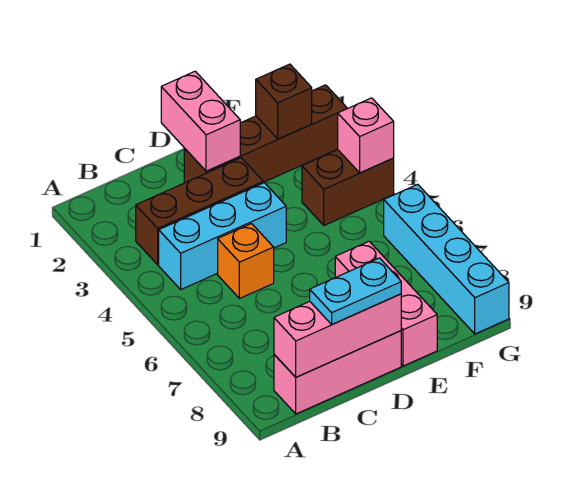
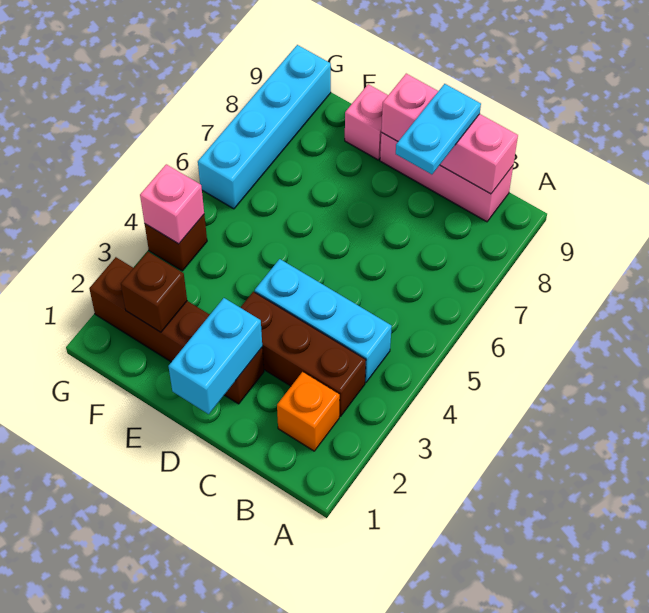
orange 1x1 brick [218,224,274,299] -> orange 1x1 brick moved to [277,372,340,451]
cyan 1x2 plate [310,258,401,324] -> cyan 1x2 plate turned to [396,84,481,174]
pink 1x2 brick [161,71,240,171] -> cyan 1x2 brick [168,298,262,414]
pink 1x3 brick [335,241,437,366] -> pink 1x1 brick [345,84,388,160]
brown 1x2 brick [302,150,394,225] -> brown 1x1 brick [145,215,207,271]

